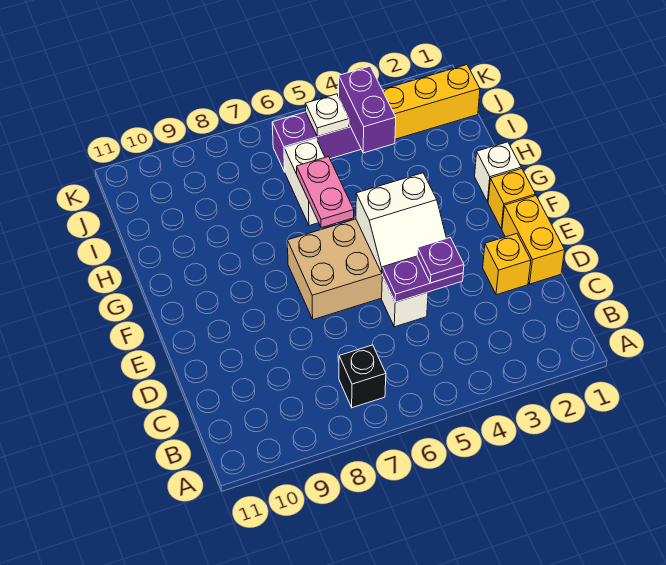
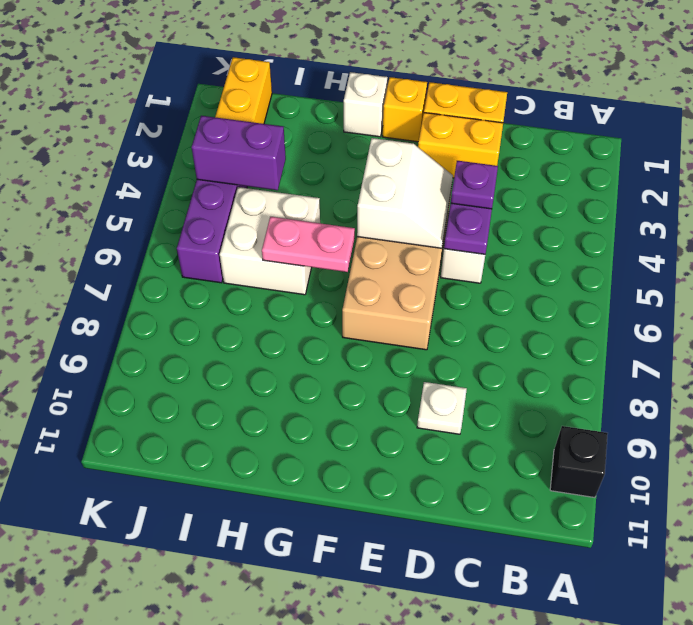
black 1x1 brick [339,345,386,408] -> black 1x1 brick moved to [550,426,608,498]
yellow 1x1 brick [483,234,531,295] -> yellow 1x2 brick [418,113,503,178]
white 1x2 brick [284,139,325,226] -> white 2x2 brick [220,187,320,295]
white 1x1 plate [305,94,349,137] -> white 1x1 plate moved to [417,382,467,434]

